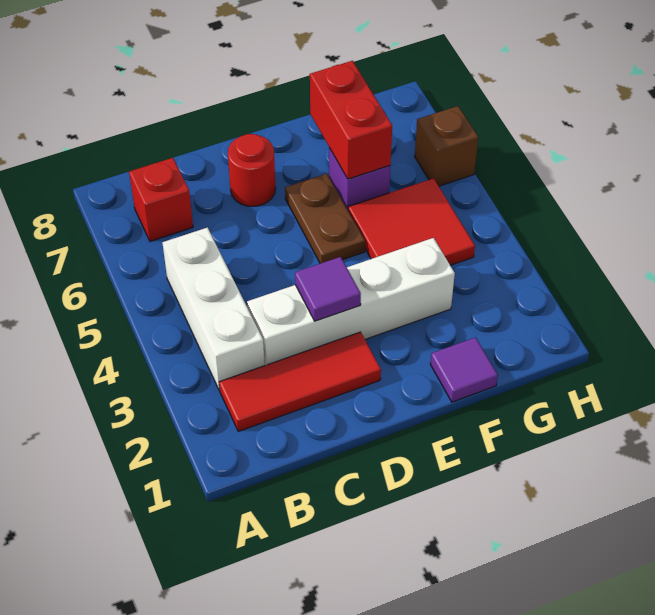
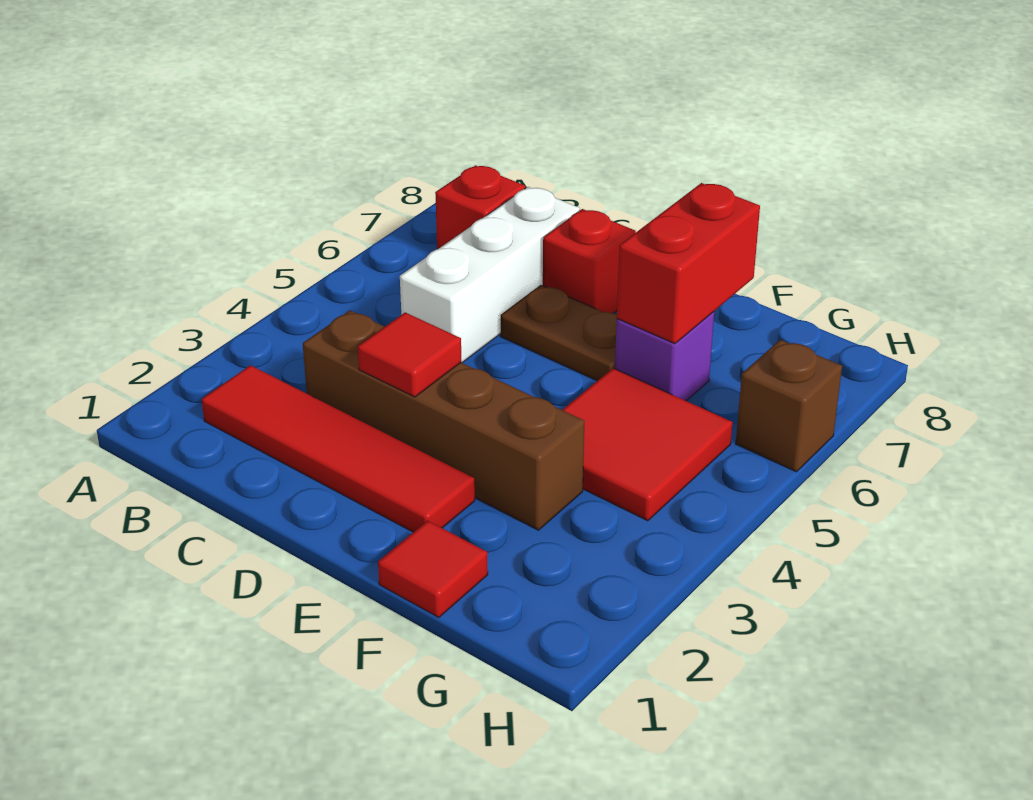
red 1x3 tile [219,332,381,431] -> red 1x4 tile [202,365,475,532]
white 1x3 brick [162,228,265,391] -> white 1x3 brick moved to [400,187,580,363]
white 1x4 brick [247,238,455,365] -> brown 1x4 brick [303,310,584,530]
purple 1x1 tile [295,257,361,321] -> red 1x1 tile [358,312,461,397]
red 1x1 round brick [228,134,276,206] -> red 1x1 brick [543,209,636,313]
brown 1x2 plate [285,174,365,264] -> brown 1x2 plate turned to [501,285,617,381]
purple 1x1 tile [430,337,498,402] -> red 1x1 tile [378,521,488,618]

